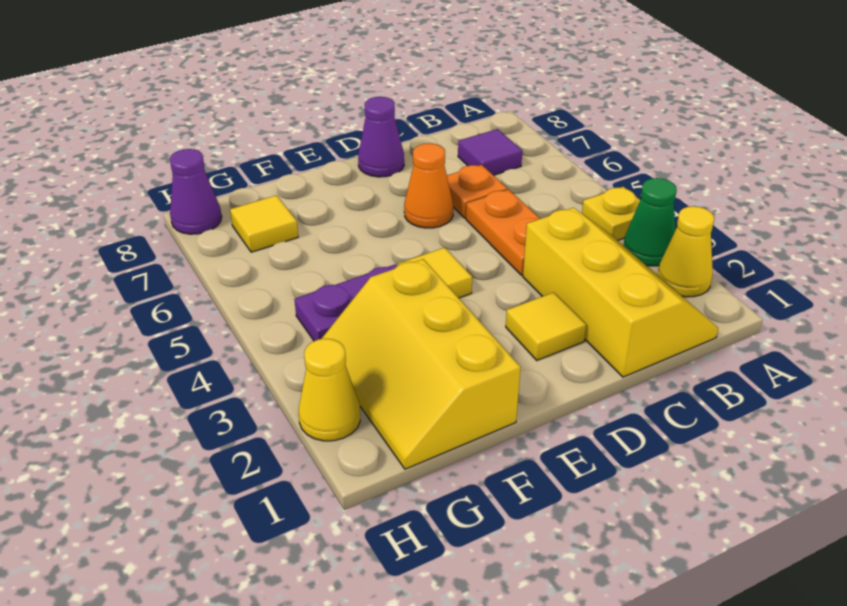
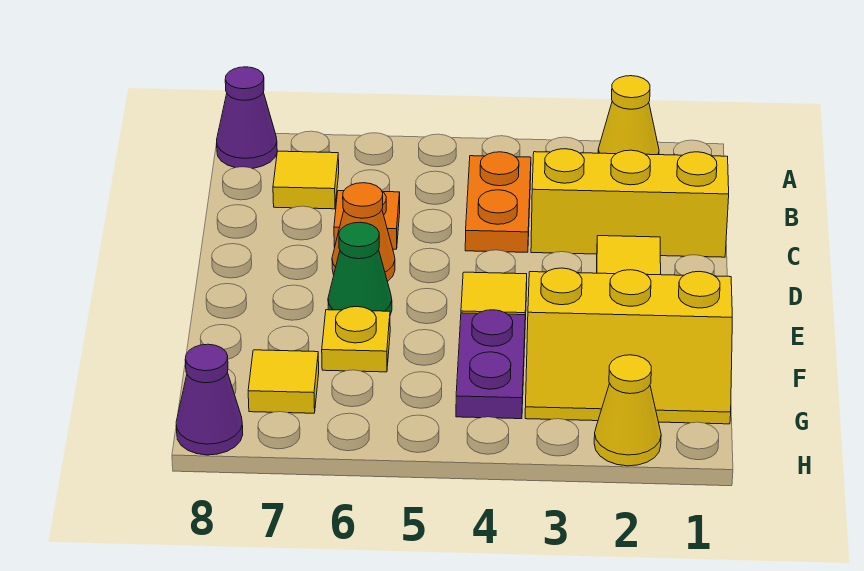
green 1x1 cone [623,178,677,266] -> green 1x1 cone moved to [328,222,392,315]
yellow 1x1 plate [582,187,640,240] -> yellow 1x1 plate moved to [322,307,390,372]
purple 1x1 tile [458,129,522,175] -> yellow 1x1 tile [273,151,339,209]
orange 1x2 plate [466,190,540,275] -> orange 1x2 plate turned to [465,152,531,252]
purple 1x1 cone [358,97,404,177] -> purple 1x1 cone moved to [217,67,277,168]

